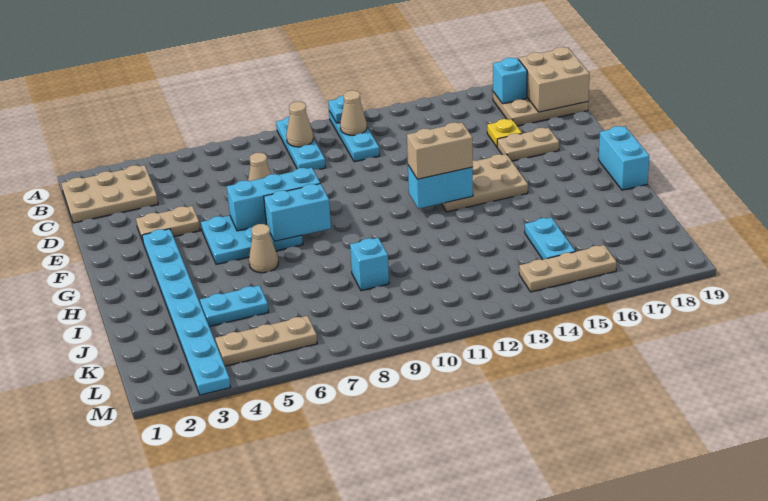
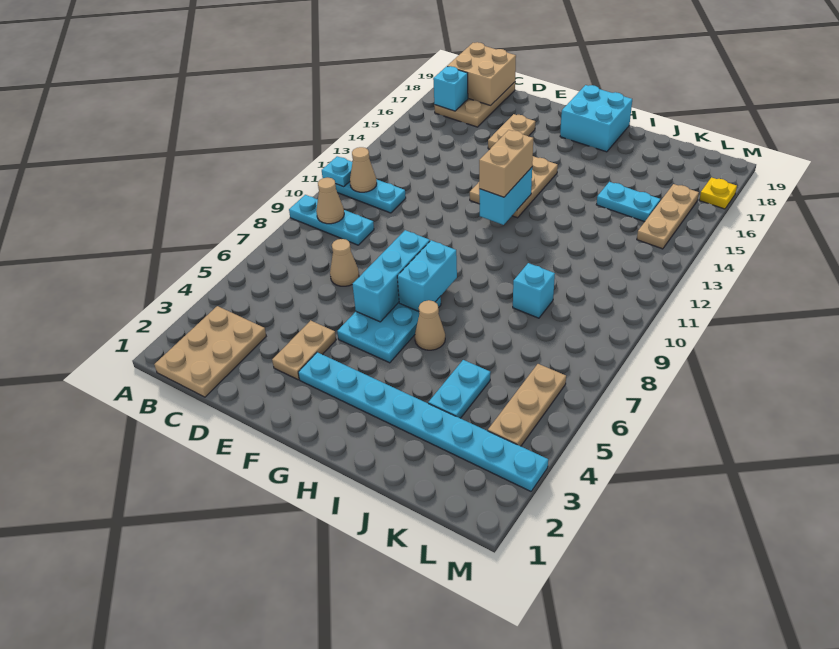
yellow 1x1 plate [487,119,522,147] -> yellow 1x1 plate moved to [699,178,737,209]
cyan 1x2 brick [598,126,649,190] -> cyan 2x2 brick [560,85,632,152]

